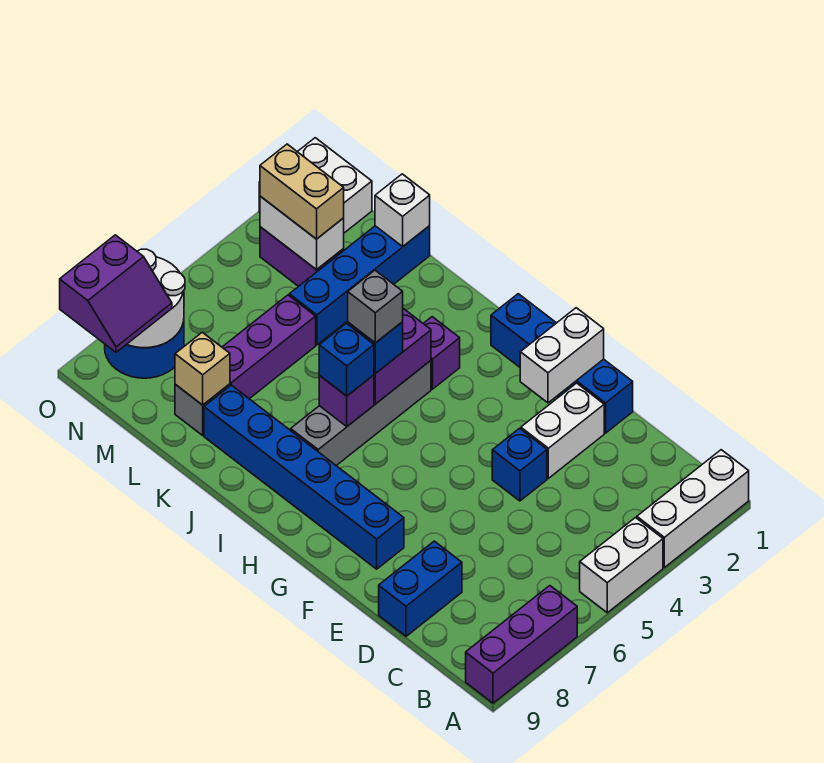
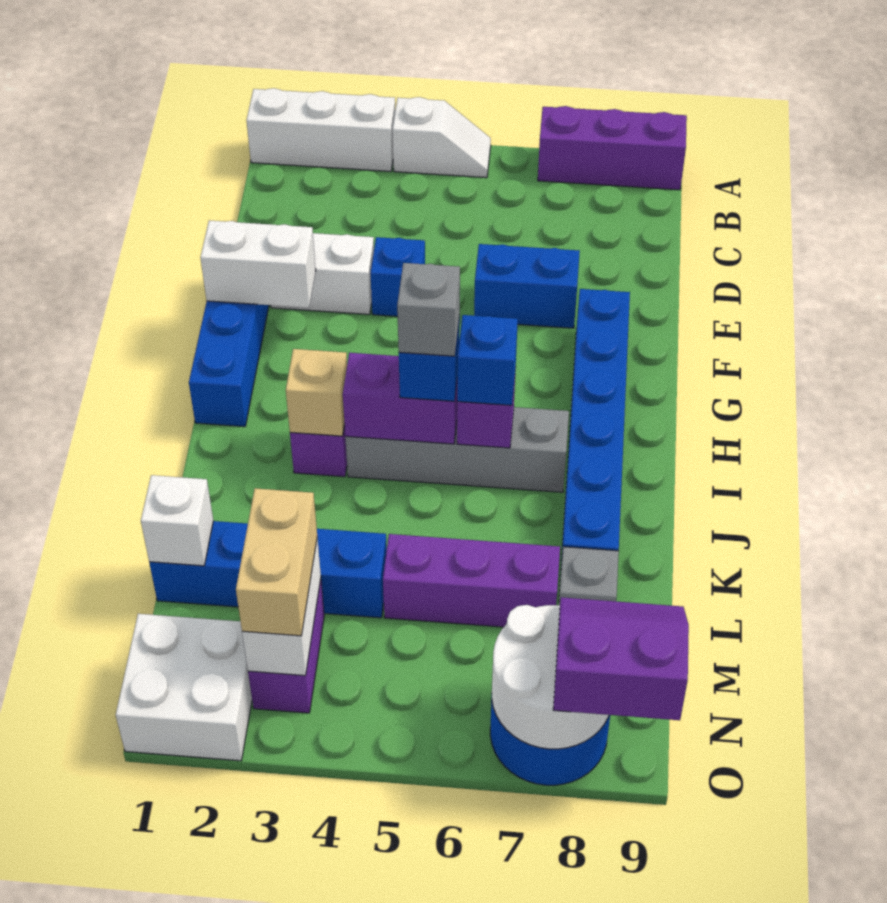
white 1x2 brick [580,518,663,613] -> white 1x2 slope [393,97,491,178]
blue 1x2 brick [379,541,462,636] -> blue 1x2 brick moved to [474,244,580,328]
tan 1x1 brick [175,332,230,405] -> tan 1x1 brick moved to [286,349,347,436]

